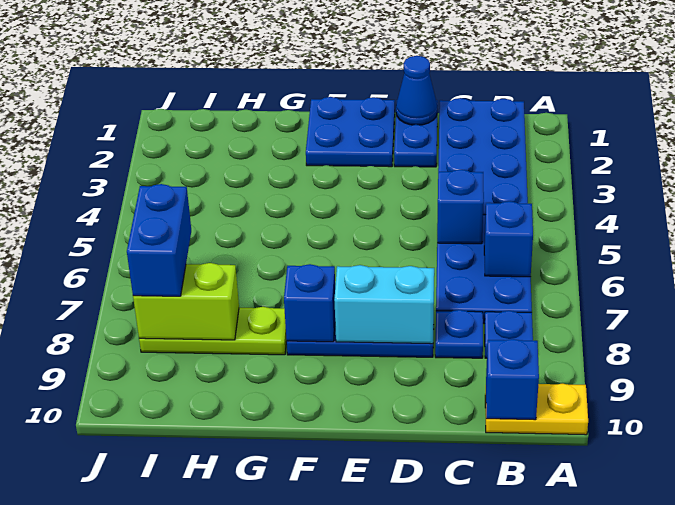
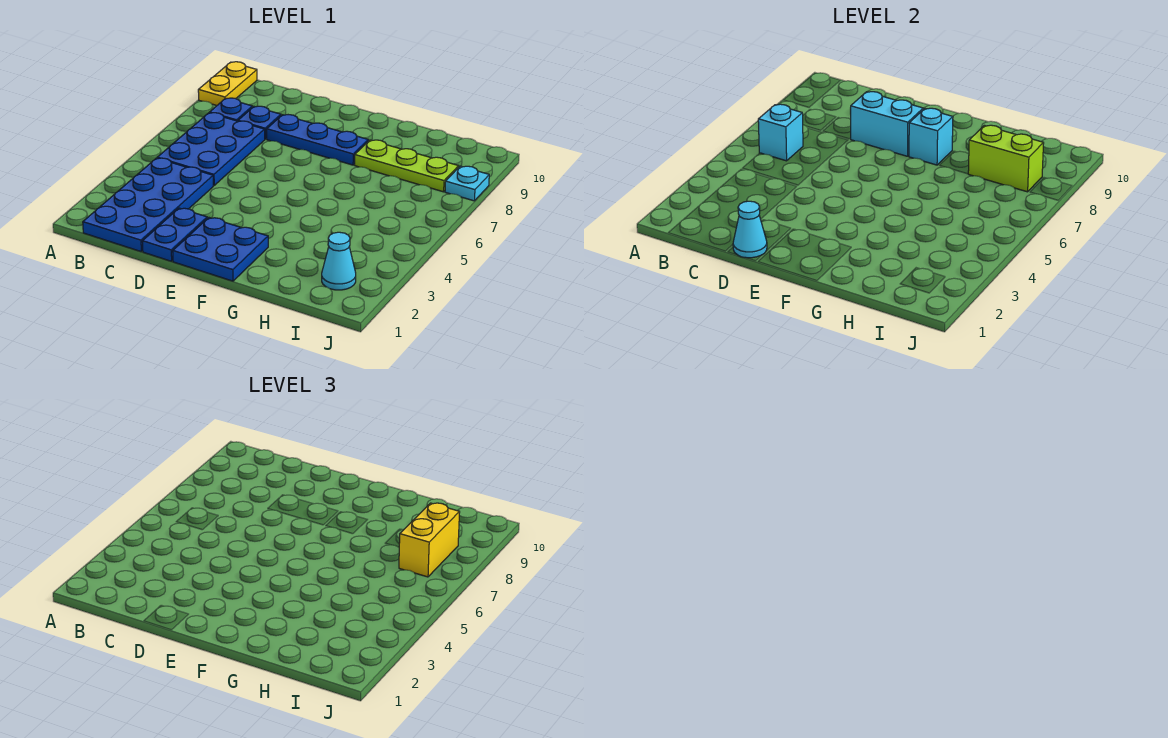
yellow 1x2 plate [485,384,588,435] -> yellow 1x2 plate turned to [198,62,257,105]
blue 1x1 brick [484,201,533,277] -> cyan 1x1 brick [758,104,803,161]
blue 1x1 brick [486,339,539,420] -> none
blue 1x1 brick [437,170,484,244] -> none
blue 1x1 cone [396,56,437,125] -> cyan 1x1 cone [733,201,767,258]
blue 1x1 brick [284,264,335,342] -> cyan 1x1 brick [909,108,953,165]
none -> cyan 1x1 cone [322,232,356,290]
blue 1x2 brick [127,184,191,296] -> yellow 1x2 brick [399,503,460,577]
none -> cyan 1x1 plate [445,166,489,201]

